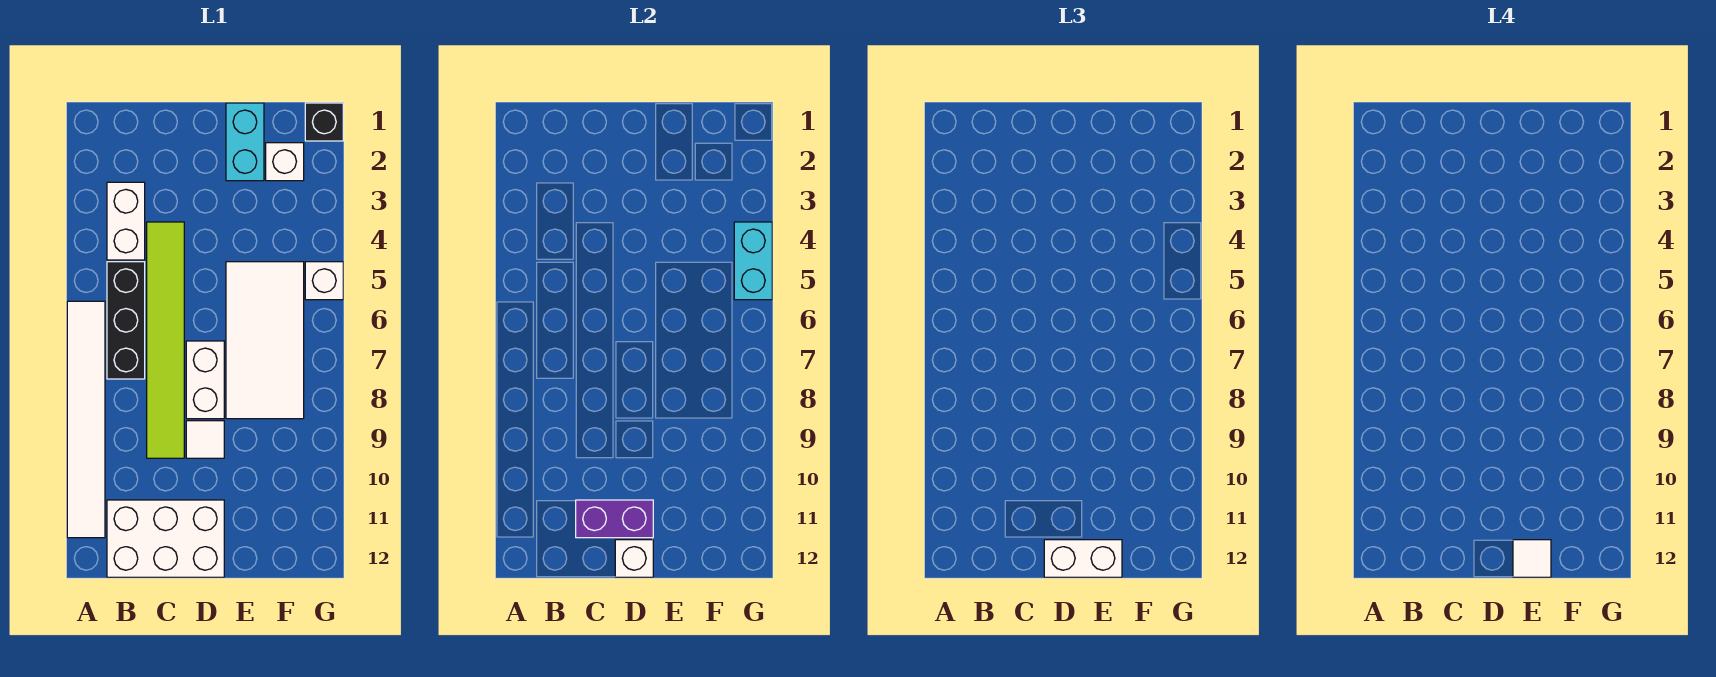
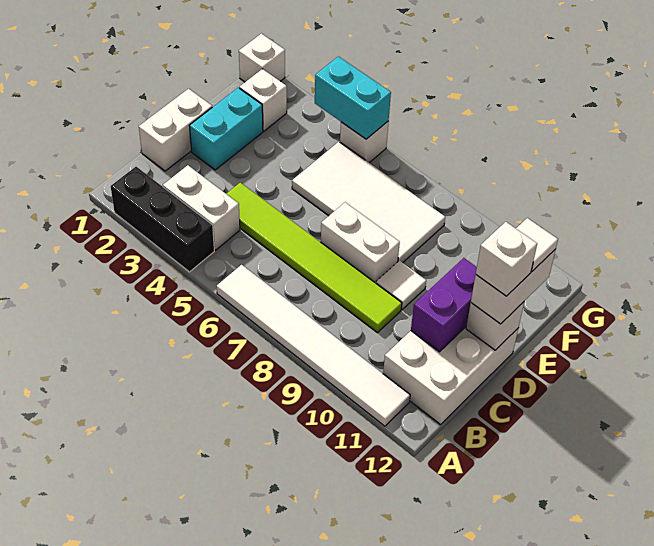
black 1x3 brick [107,262,145,379] -> black 1x3 brick moved to [111,167,214,272]
none -> white 1x2 brick [139,89,212,171]
none -> white 1x1 brick [476,222,537,296]
cyan 1x2 brick [226,103,264,181] -> cyan 1x2 brick turned to [189,88,263,170]
black 1x1 brick [305,103,343,141] -> white 1x1 brick [239,34,285,82]

